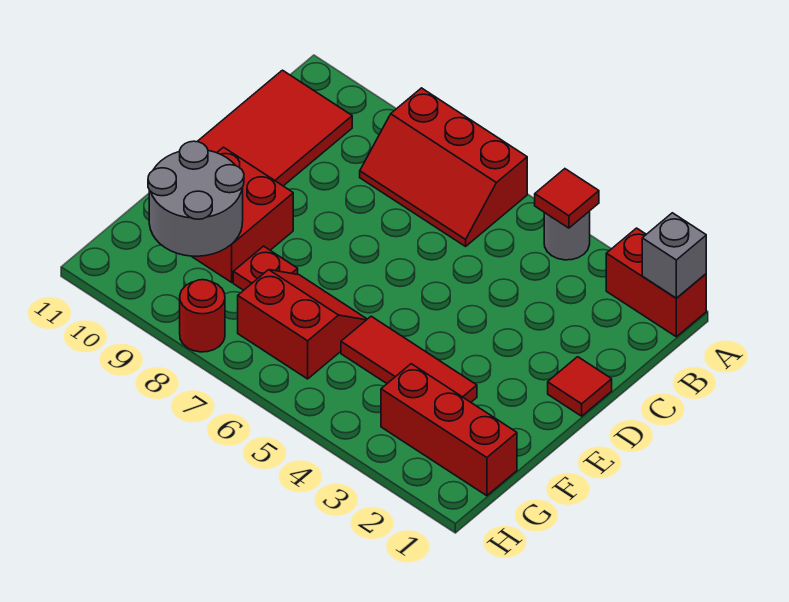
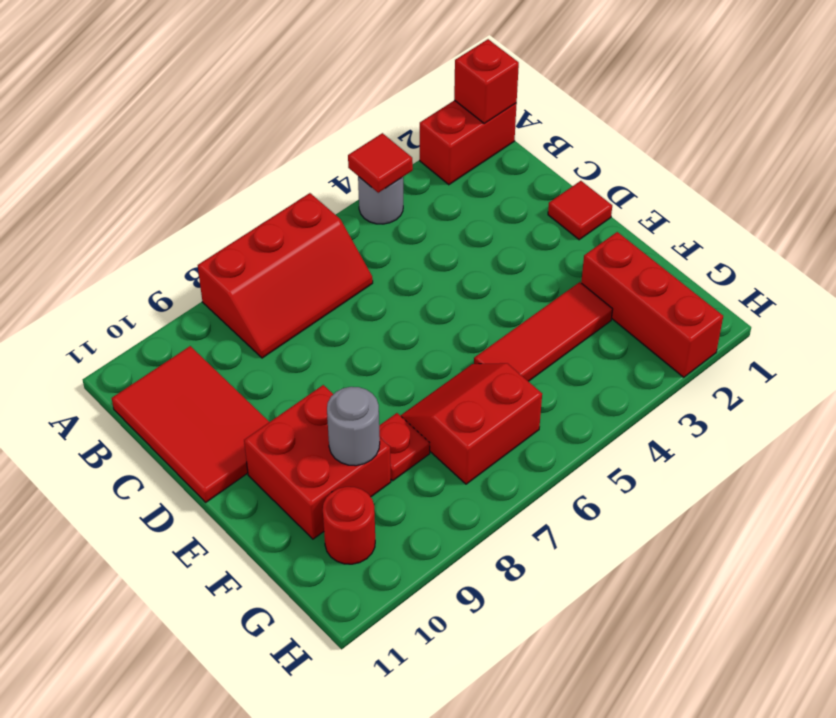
grey 1x1 brick [642,213,706,298] -> red 1x1 brick [454,39,519,124]
grey 2x2 round brick [148,141,244,256] -> grey 1x1 round brick [327,387,380,466]
red 1x3 brick [381,364,517,496] -> red 1x3 brick turned to [581,232,723,377]
red 1x1 round brick [180,280,225,352] -> red 1x1 round brick moved to [323,487,375,564]

